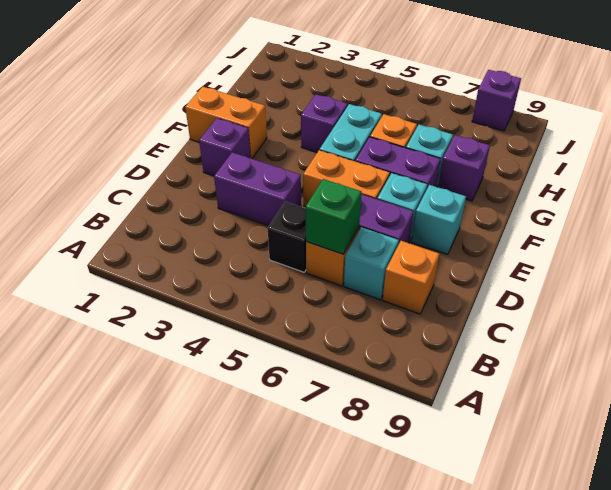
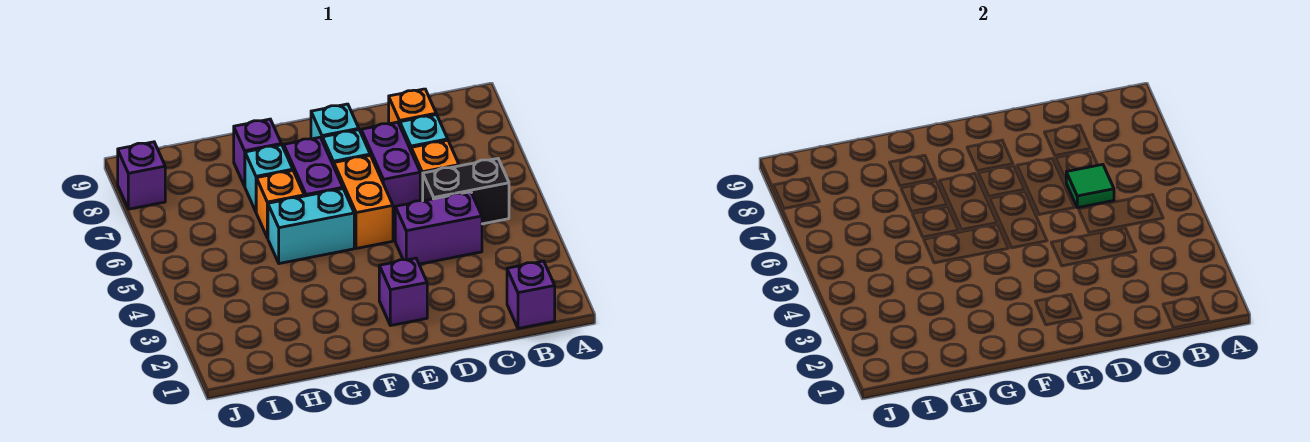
black 1x1 brick [268,202,306,272] -> black 1x2 brick [423,159,509,224]
green 1x1 brick [306,179,361,254] -> green 1x1 tile [1066,165,1114,208]
purple 1x2 brick [214,152,301,226] -> purple 1x2 brick turned to [395,192,482,264]
orange 1x2 brick [185,87,267,158] -> none
purple 1x1 brick [301,94,347,152] -> purple 1x1 brick moved to [507,261,555,328]

